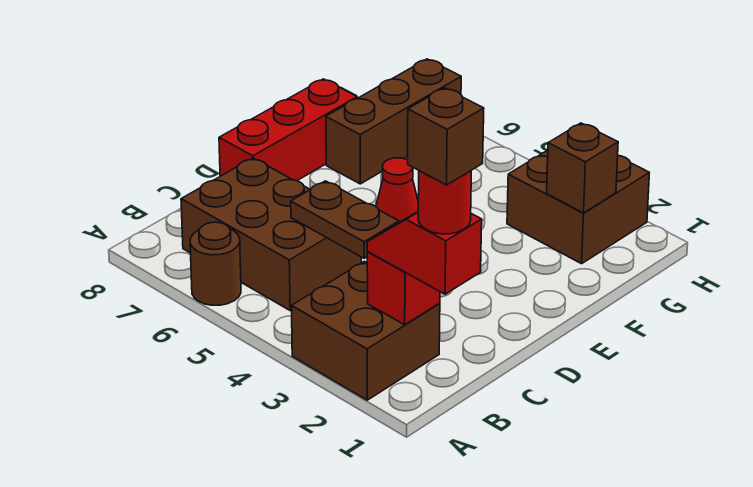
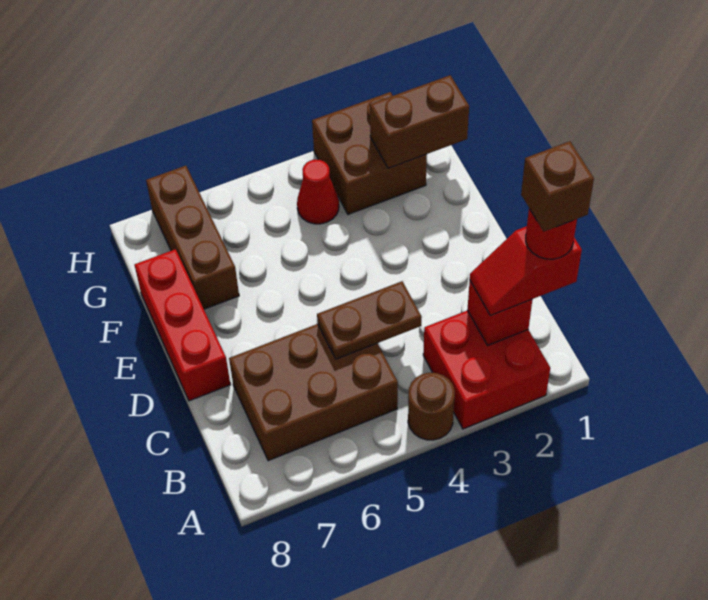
brown 2x2 brick [291,261,440,400] -> red 2x2 brick [423,310,550,429]
brown 1x1 round brick [190,222,241,305] -> brown 1x1 round brick moved to [408,373,455,440]
red 1x1 cone [376,158,418,222] -> red 1x1 cone moved to [297,159,339,224]
brown 1x1 brick [547,123,618,213] -> brown 1x2 brick [370,75,469,168]

